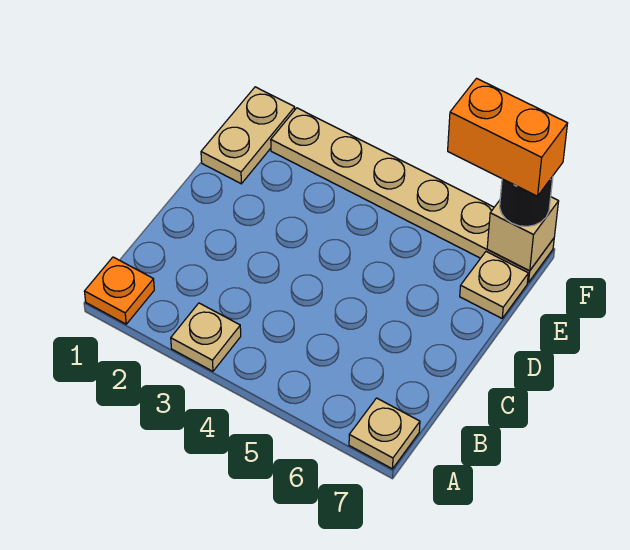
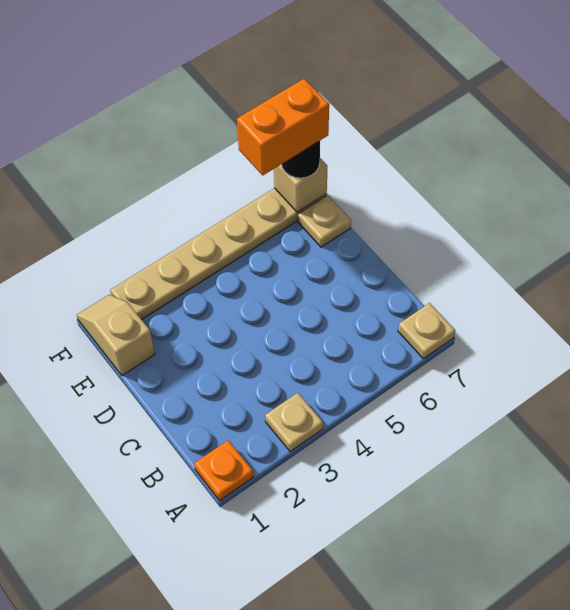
tan 1x2 plate [201,87,295,184] -> tan 1x2 slope [77,295,155,375]

